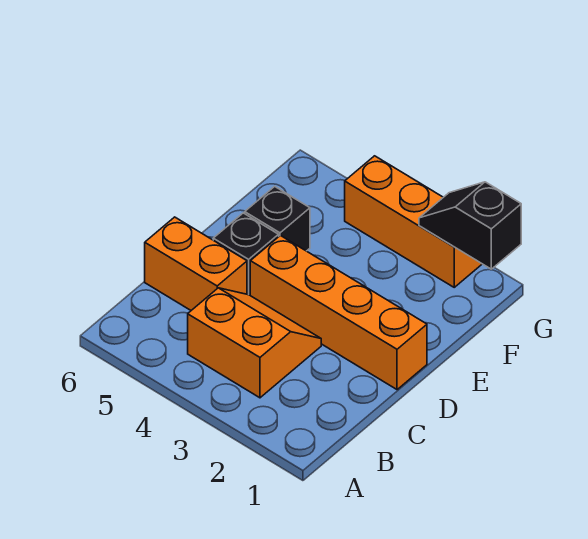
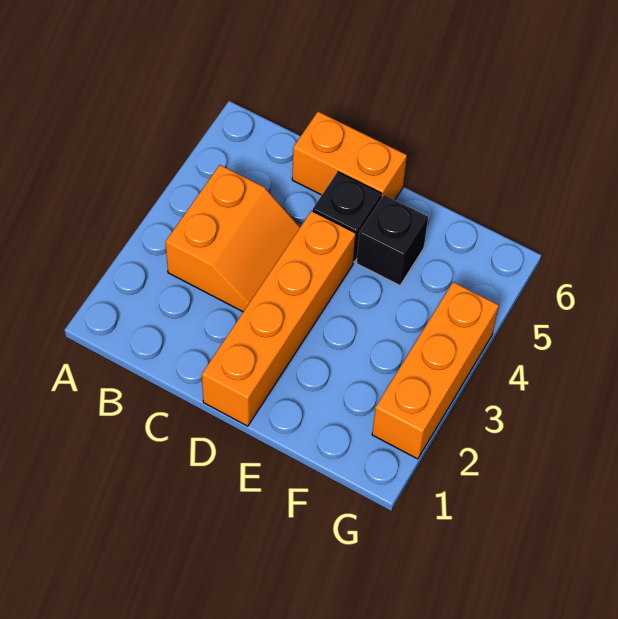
orange 1x2 brick [145,217,247,310] -> orange 1x2 brick turned to [292,112,407,200]
black 1x2 slope [419,182,521,269] -> none

